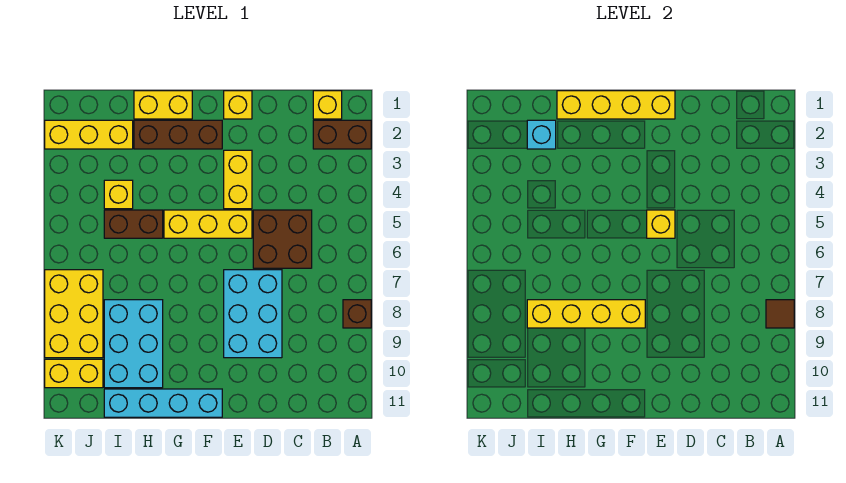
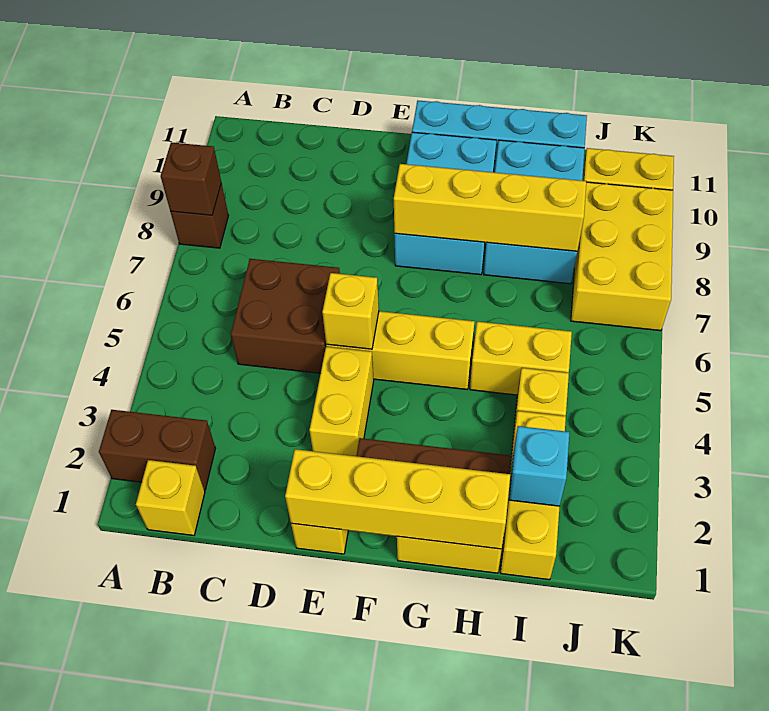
brown 1x1 tile [766,300,794,328] -> brown 1x1 brick [161,142,221,215]
cyan 2x3 brick [224,270,282,358] -> cyan 2x3 brick moved to [394,132,497,275]
brown 1x2 brick [104,210,163,238] -> yellow 1x2 brick [470,321,572,395]
yellow 1x3 brick [45,120,133,149] -> yellow 1x3 brick turned to [501,411,566,580]

